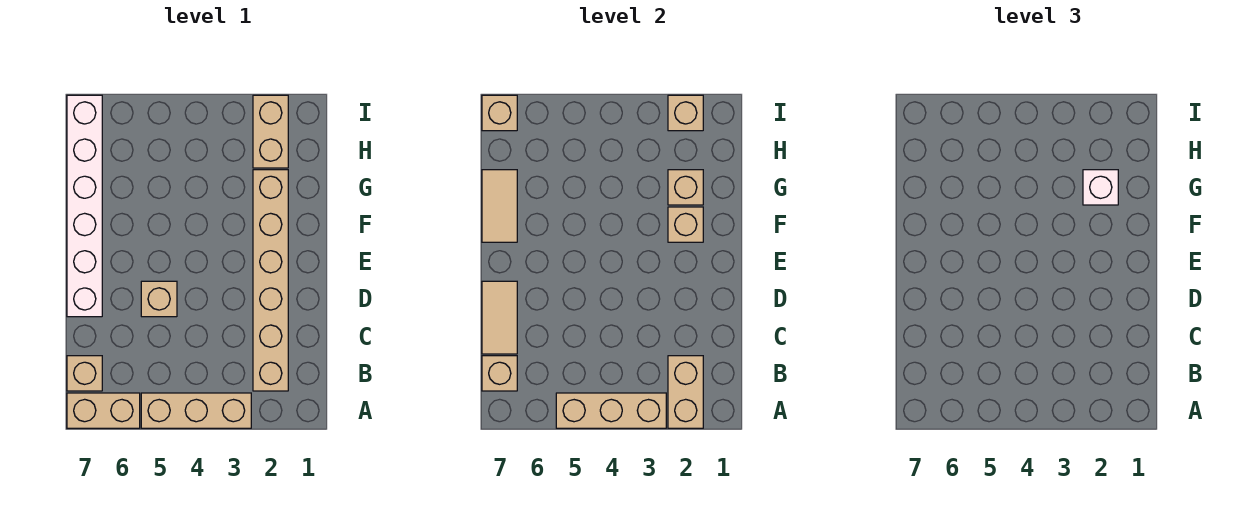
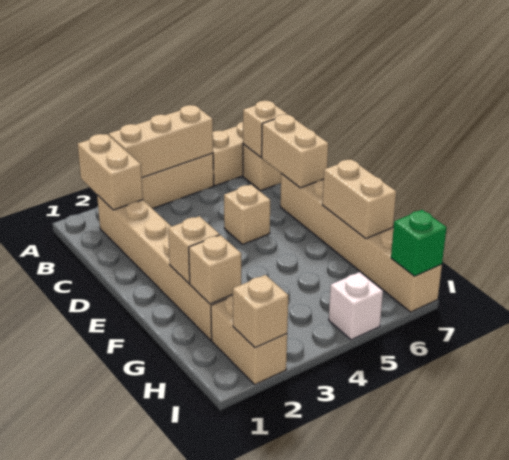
tan 1x2 tile [482,281,517,354] -> tan 1x2 brick [262,114,328,188]
white 1x6 brick [67,95,102,317] -> tan 1x6 brick [280,174,442,312]
tan 1x2 tile [482,170,517,242] -> tan 1x2 brick [322,159,396,239]
white 1x1 brick [1083,170,1118,205] -> white 1x1 brick moved to [329,272,383,340]
tan 1x1 brick [482,95,517,131] -> green 1x1 brick [391,210,447,276]

